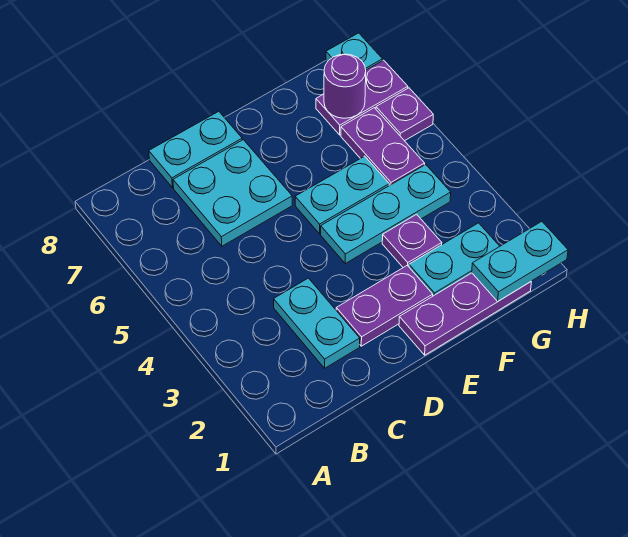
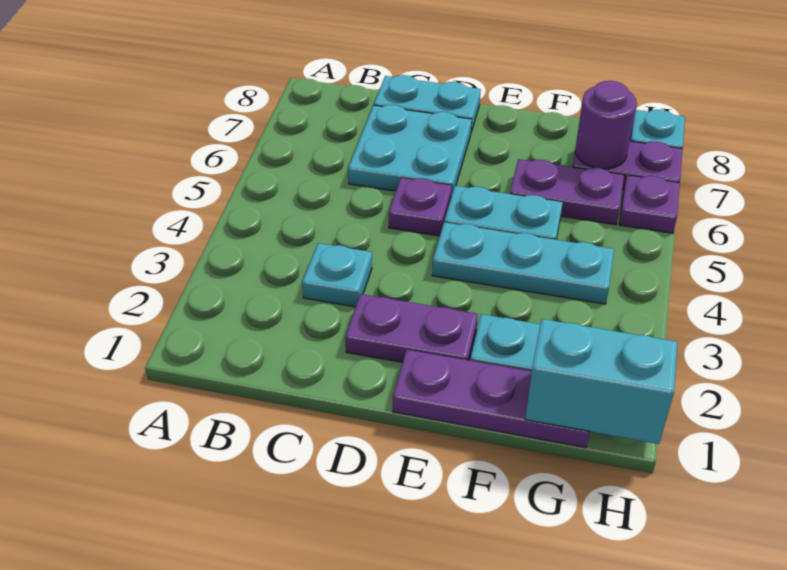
cyan 1x2 plate [274,278,360,368] -> cyan 1x1 plate [302,243,372,307]
purple 1x1 plate [382,214,442,268] -> purple 1x1 plate moved to [389,178,452,236]
cyan 1x2 plate [472,221,568,302] -> cyan 1x2 brick [525,319,678,444]
purple 1x2 plate [341,108,425,185] -> purple 1x2 plate turned to [510,159,624,225]

